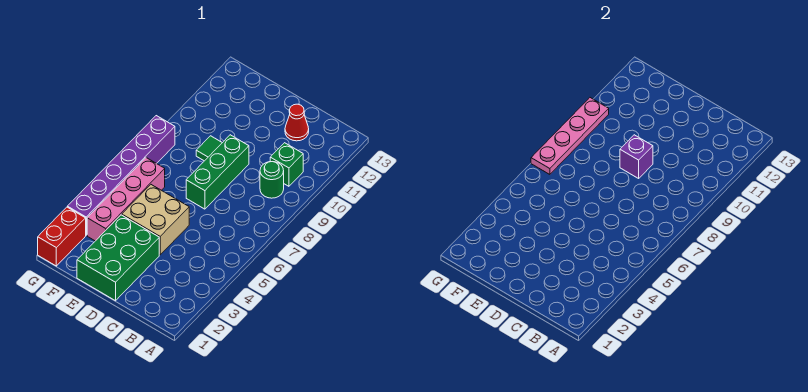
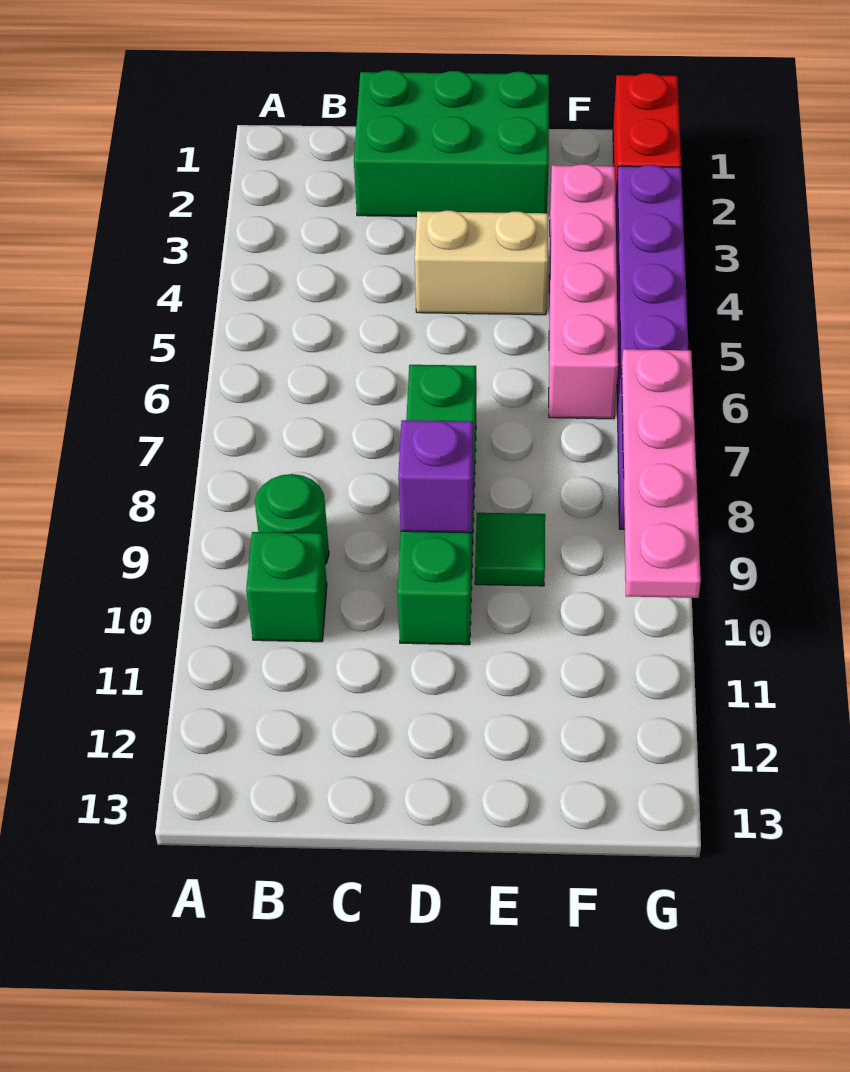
red 1x1 cone [285,104,309,141] -> none
green 2x3 brick [77,215,159,301] -> green 2x3 brick turned to [354,70,549,217]
tan 2x2 brick [122,185,189,255] -> tan 1x2 brick [415,211,548,315]
green 1x3 brick [186,135,249,209] -> green 1x4 brick [398,365,476,645]

